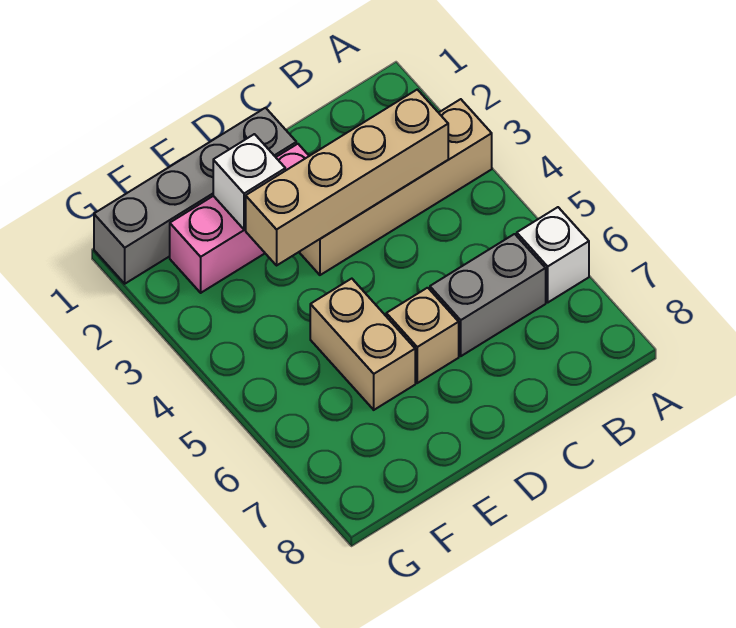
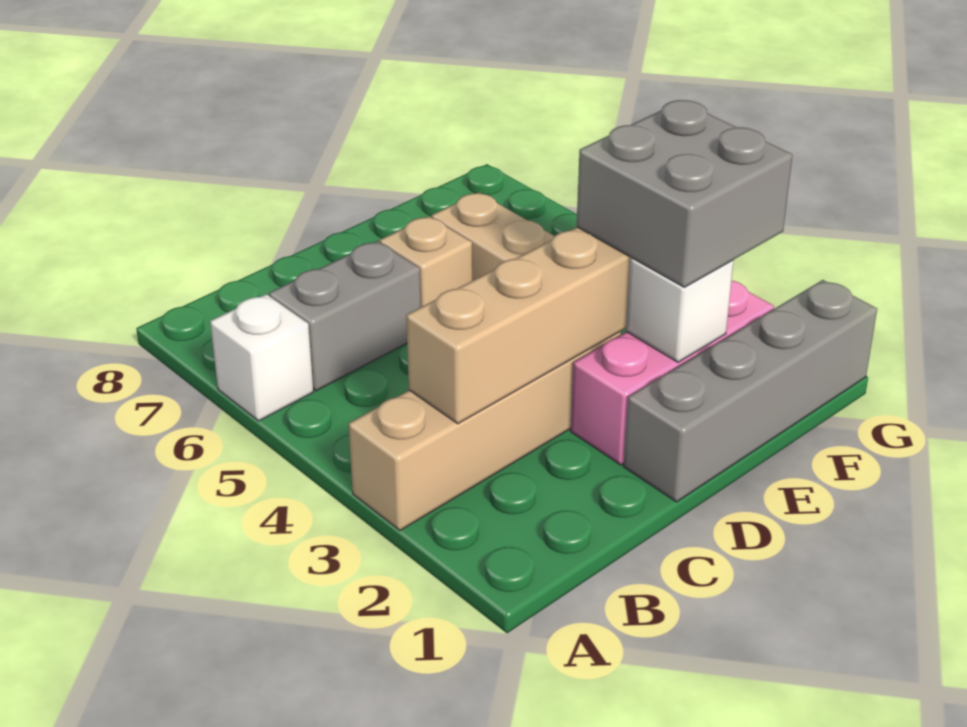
none -> grey 2x2 brick [577,100,792,287]

